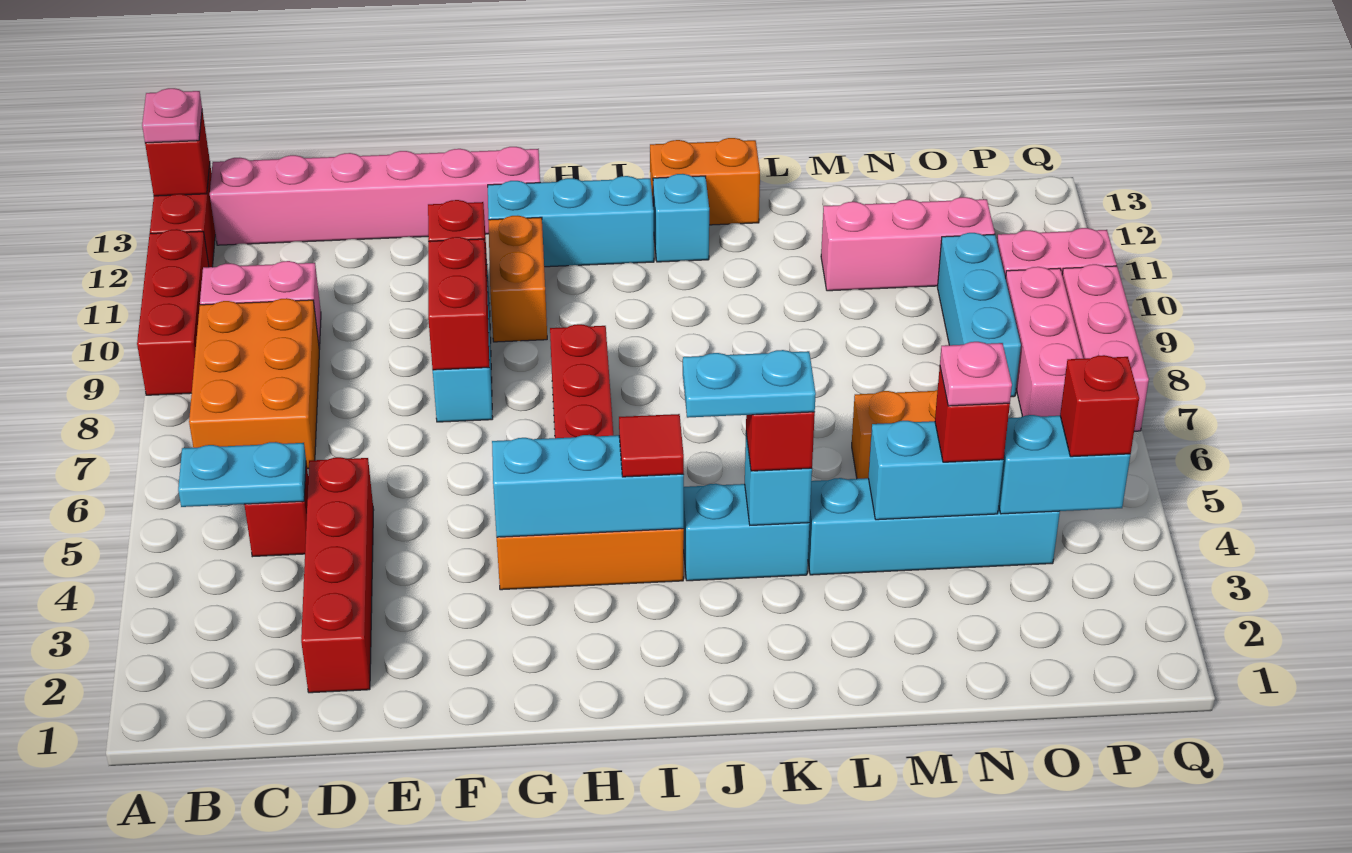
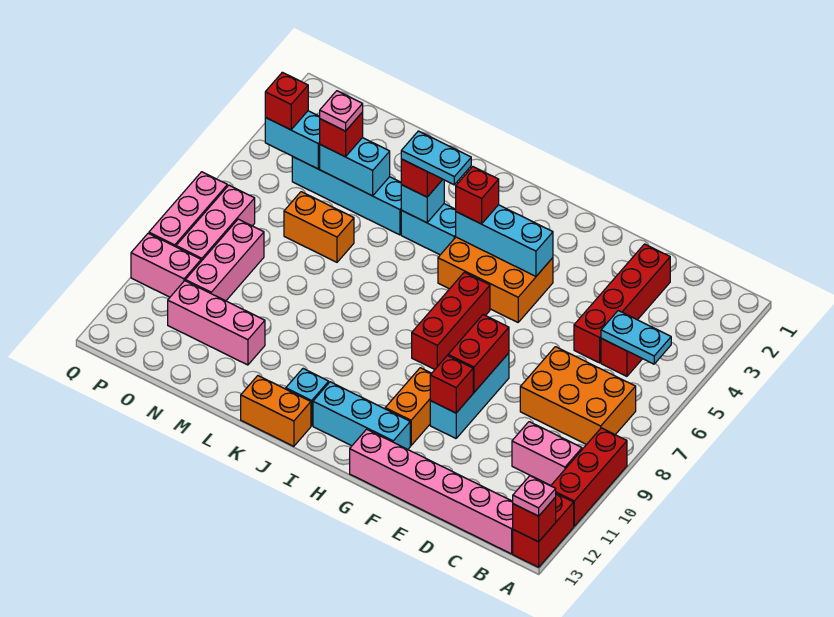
orange 2x3 brick [189,298,319,469] -> orange 2x3 brick turned to [520,347,636,445]
red 1x1 tile [619,414,684,477] -> red 1x1 brick [456,167,499,224]
cyan 1x3 brick [938,233,1021,397] -> pink 1x3 brick [185,219,264,301]

